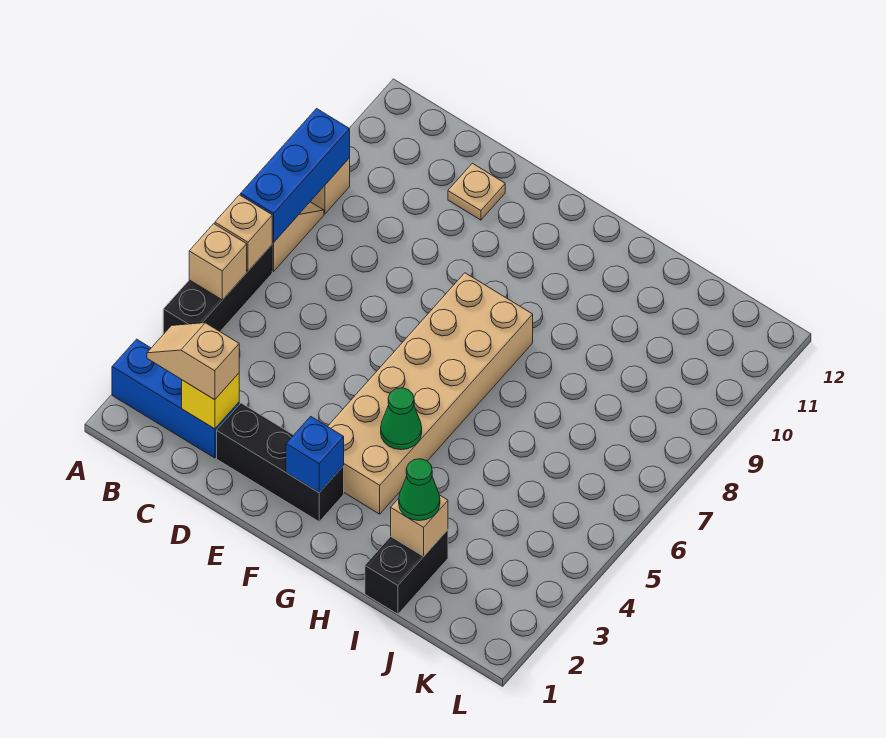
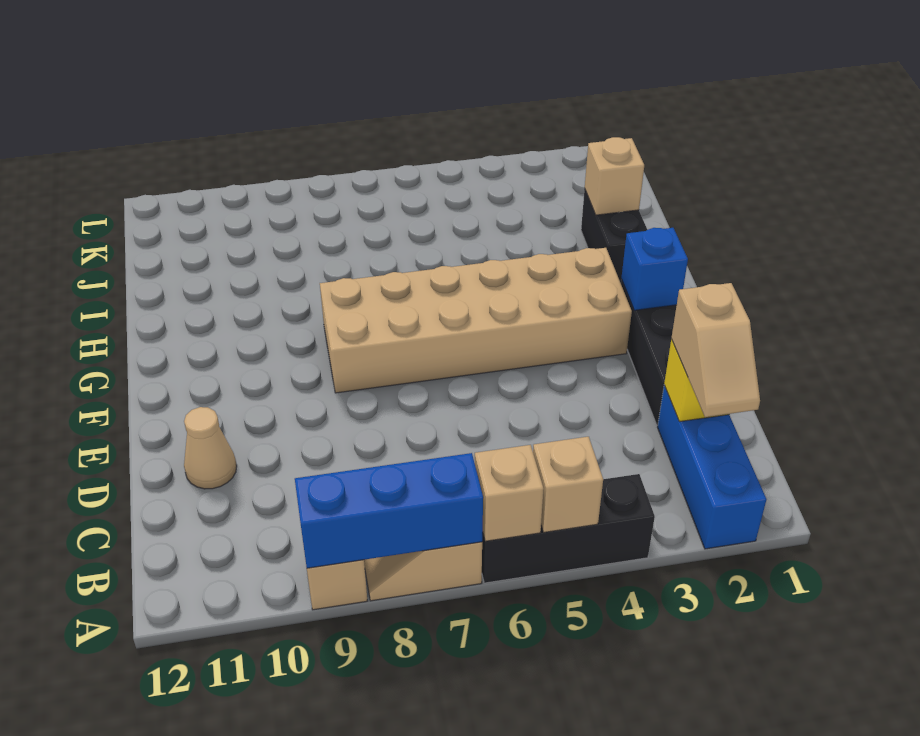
tan 1x1 plate [448,163,505,220] -> tan 1x1 cone [184,407,237,489]
green 1x1 cone [381,388,422,450] -> none
black 1x2 brick [365,530,448,614] -> black 1x2 brick turned to [581,189,647,283]
green 1x1 cone [399,459,440,521] -> none

